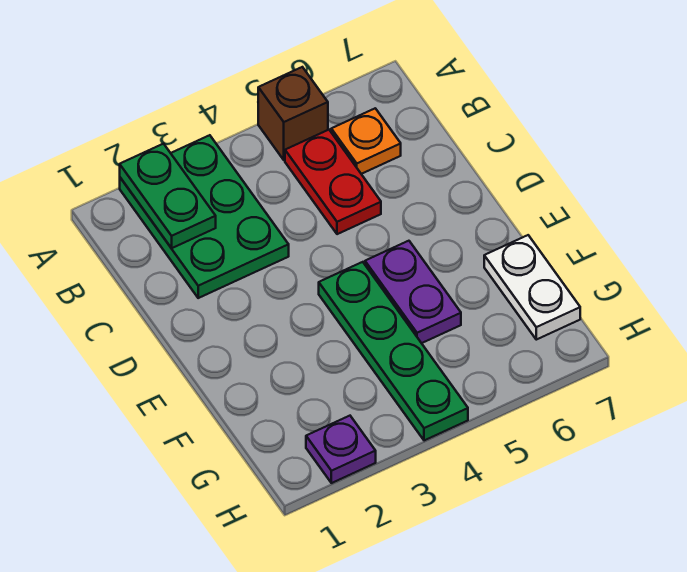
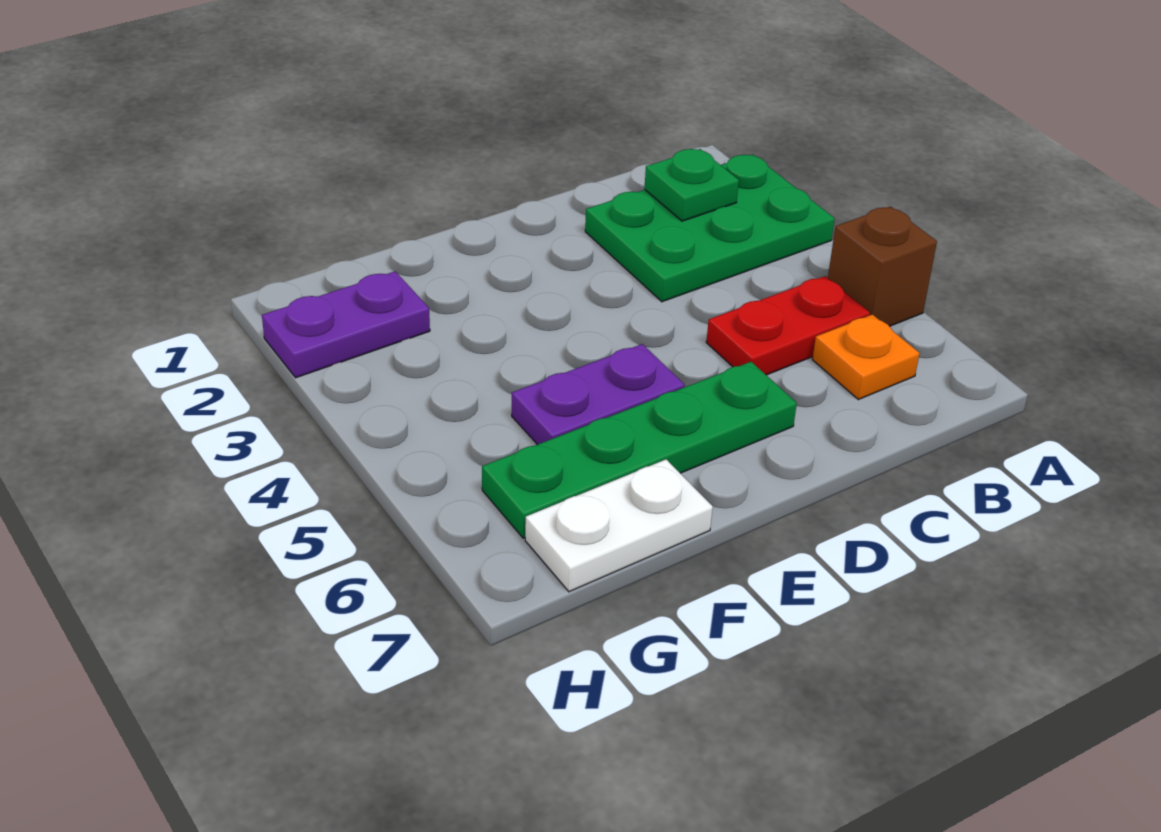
green 1x2 plate [120,144,216,248] -> green 1x1 plate [644,149,739,221]
green 1x4 plate [319,262,468,441] -> green 1x4 plate moved to [482,362,797,538]
purple 1x1 plate [306,416,376,483] -> purple 1x2 plate [262,271,430,378]

